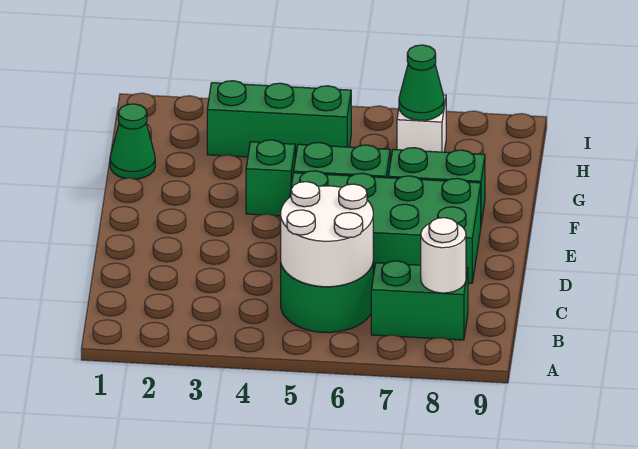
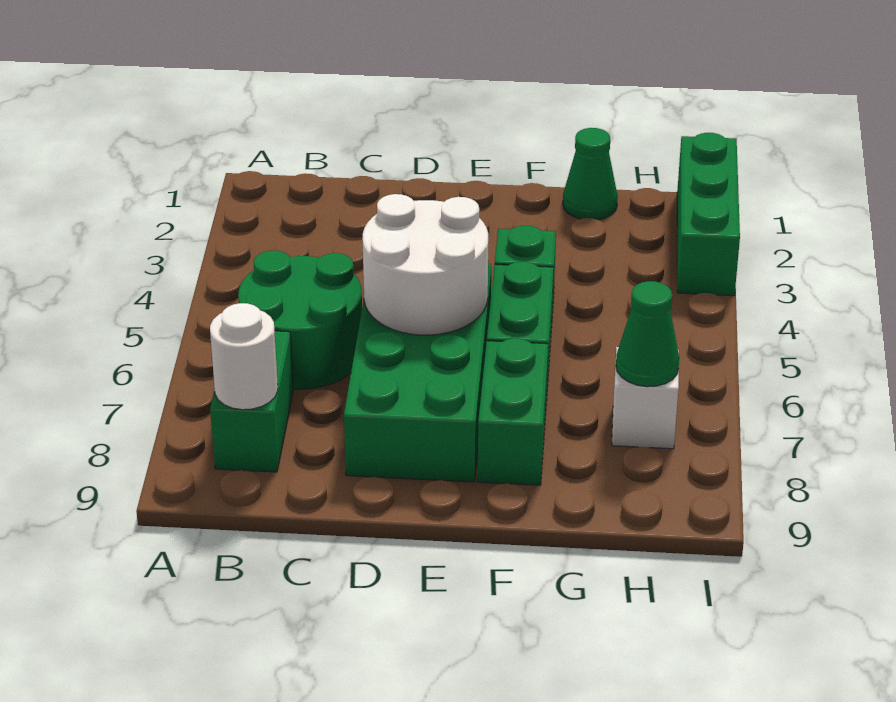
white 2x2 round brick [281,182,373,287] -> white 2x2 round brick moved to [363,194,488,335]
green 1x3 brick [207,81,351,158] -> green 1x3 brick moved to [677,133,740,296]

